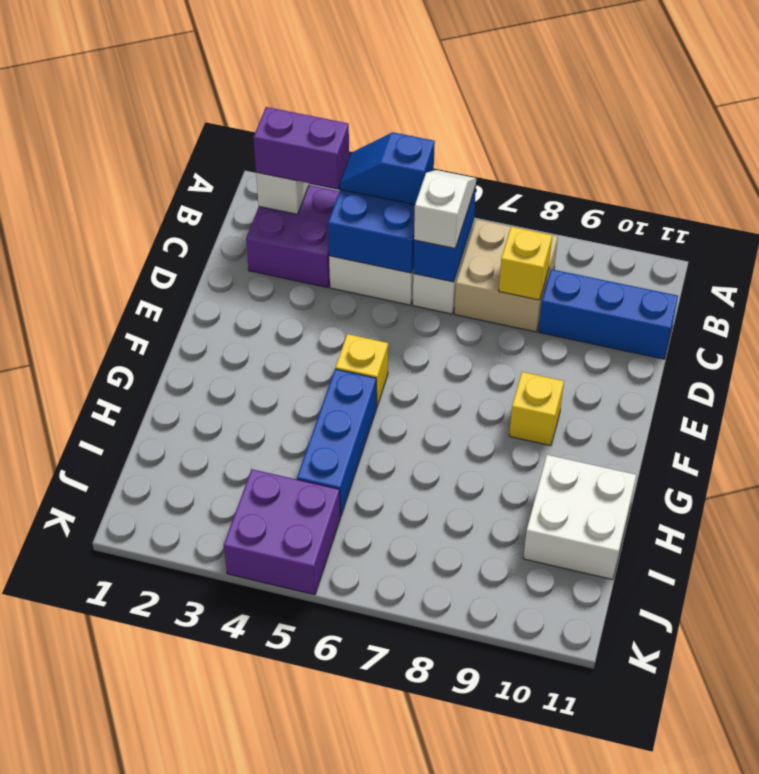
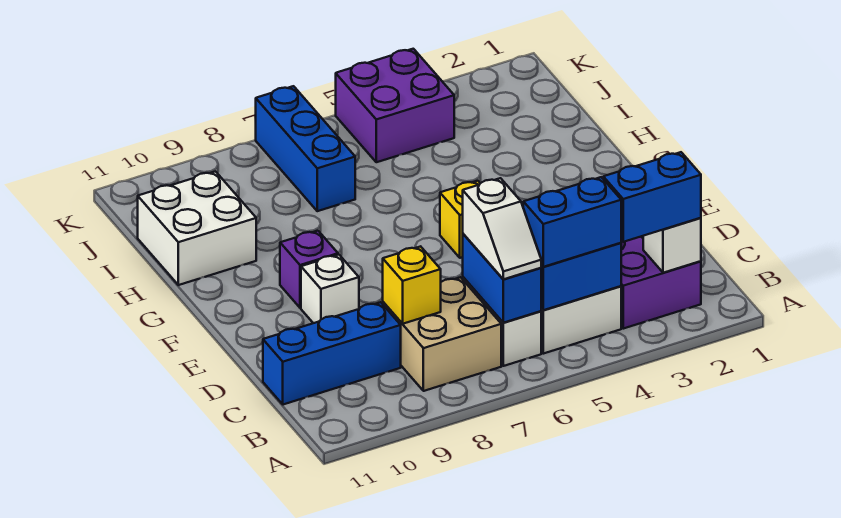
purple 1x2 brick [253,107,349,189] -> blue 1x2 brick [603,152,701,242]
blue 1x2 slope [340,132,435,205] -> blue 1x2 brick [523,177,621,267]
none -> white 1x1 brick [301,255,359,323]
yellow 1x1 brick [509,372,564,446] -> purple 1x1 brick [280,231,338,308]
blue 1x3 brick [297,369,377,517] -> blue 1x3 brick moved to [256,86,355,211]

